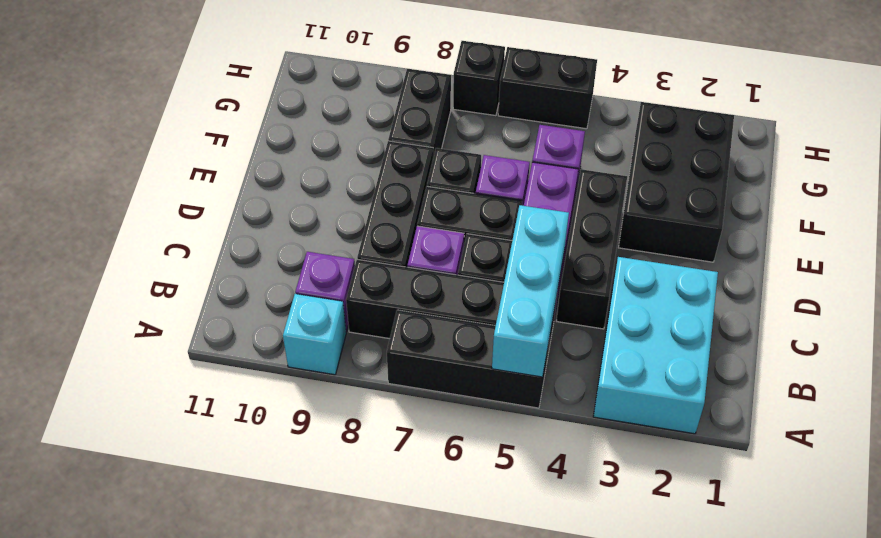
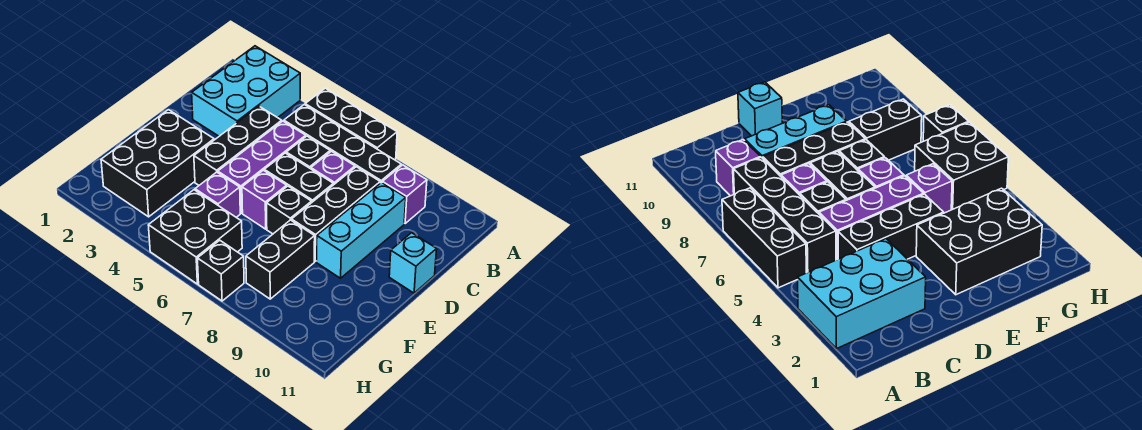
cyan 1x3 brick [492,205,569,377] -> cyan 1x3 brick moved to [316,182,406,278]
cyan 1x1 brick [283,294,346,375] -> cyan 1x1 brick moved to [389,233,437,293]
black 1x2 brick [498,47,597,129] -> black 2x2 brick [148,190,242,284]

